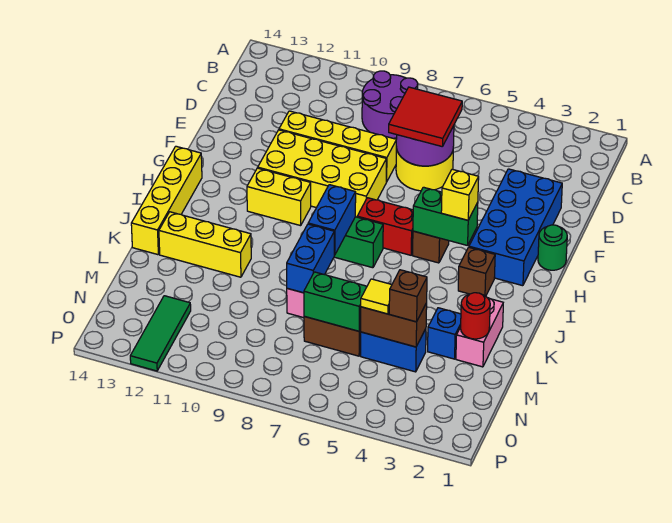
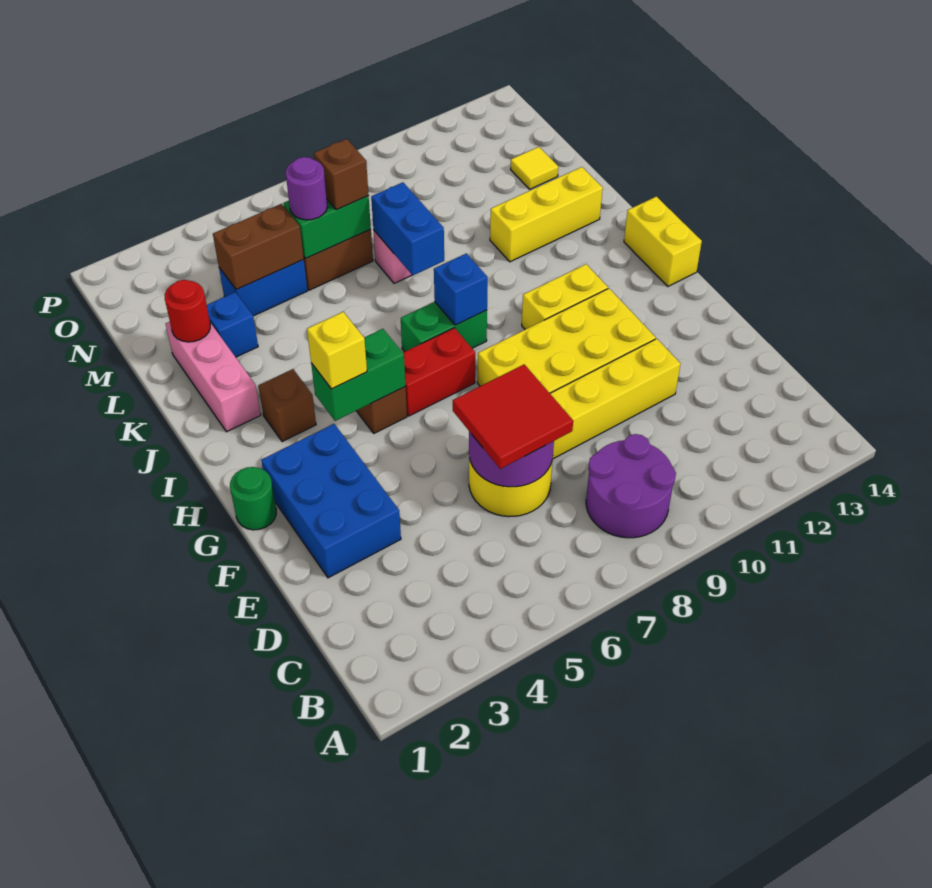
blue 2x4 brick [469,169,562,286] -> blue 2x3 brick [261,424,401,578]
yellow 1x4 brick [131,146,202,255] -> yellow 1x2 brick [624,197,702,286]
blue 1x2 brick [308,185,356,255] -> blue 1x1 brick [434,253,488,325]
pink 1x2 brick [456,298,503,367] -> pink 1x3 brick [166,322,261,432]
brown 1x1 brick [389,270,427,322] -> brown 1x1 brick moved to [314,139,369,210]
yellow 1x1 tile [361,279,392,314] -> yellow 1x1 tile moved to [511,147,558,189]
none -> purple 1x1 round brick [286,157,327,220]
green 1x3 tile [130,296,191,371] -> none

